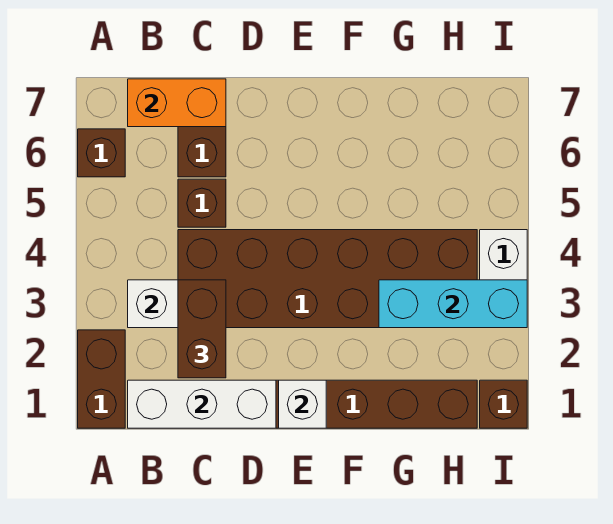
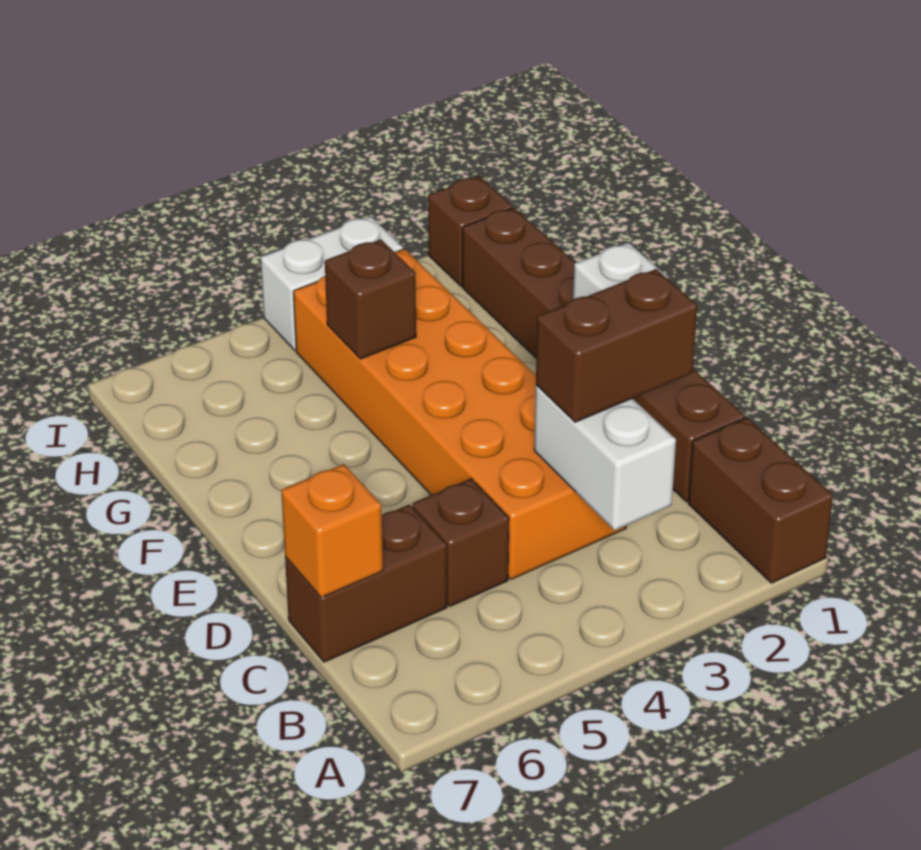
brown 1x2 brick [78,330,125,428] -> brown 1x2 brick turned to [688,418,833,583]
brown 1x1 brick [78,129,125,177] -> brown 1x1 brick moved to [325,239,416,359]
white 1x3 brick [128,380,276,428] -> none
orange 1x2 brick [128,79,226,127] -> orange 1x1 brick [281,464,383,598]
brown 2x6 brick [178,230,477,328] -> orange 2x6 brick [293,249,626,579]
cyan 1x3 brick [379,280,527,328] -> none

